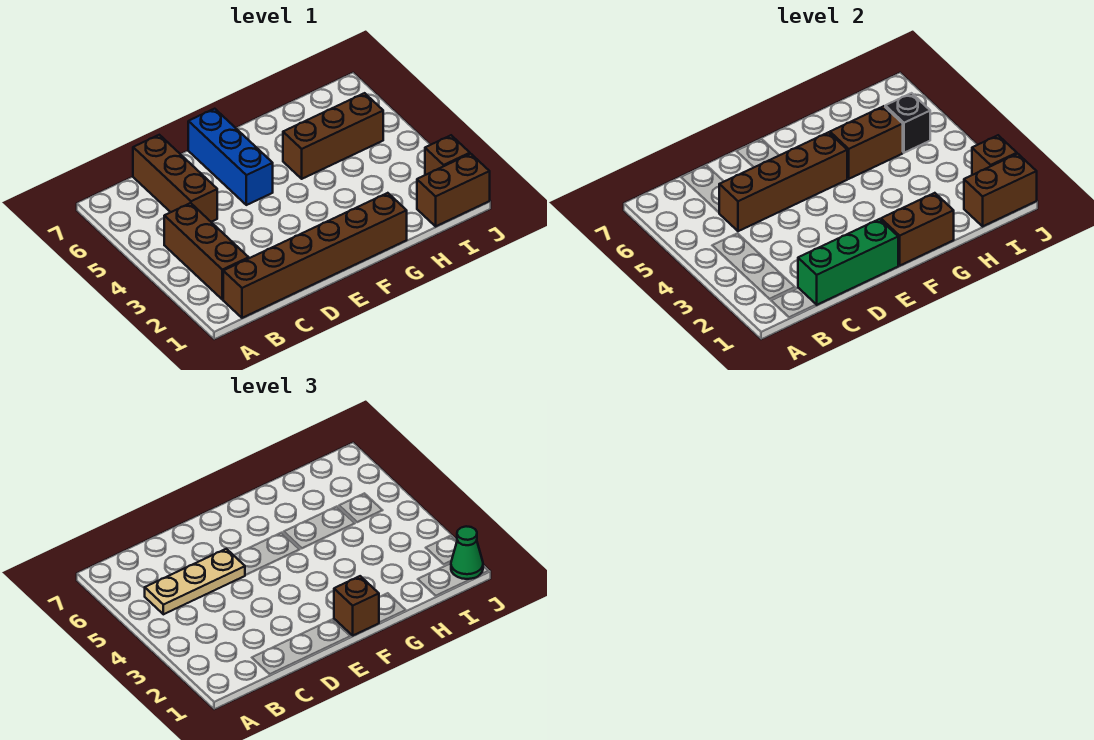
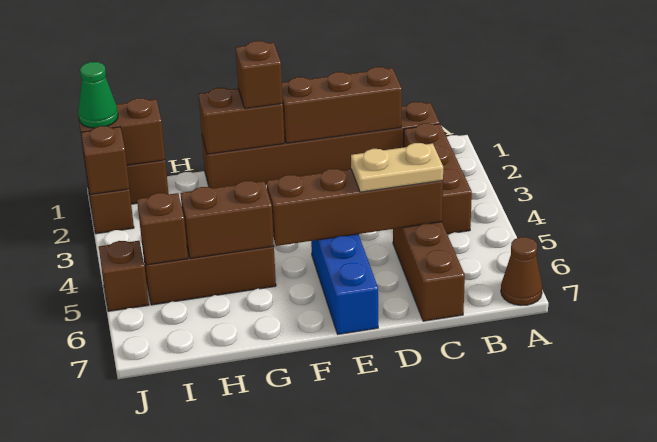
none -> brown 1x1 cone [501,237,542,305]
tan 1x3 plate [145,549,245,614] -> tan 1x2 plate [351,143,443,192]
green 1x3 brick [798,219,898,305] -> brown 1x3 brick [282,67,402,143]
black 1x1 brick [885,93,930,153] -> brown 1x1 brick [137,193,188,265]
none -> brown 1x1 brick [99,241,149,311]

